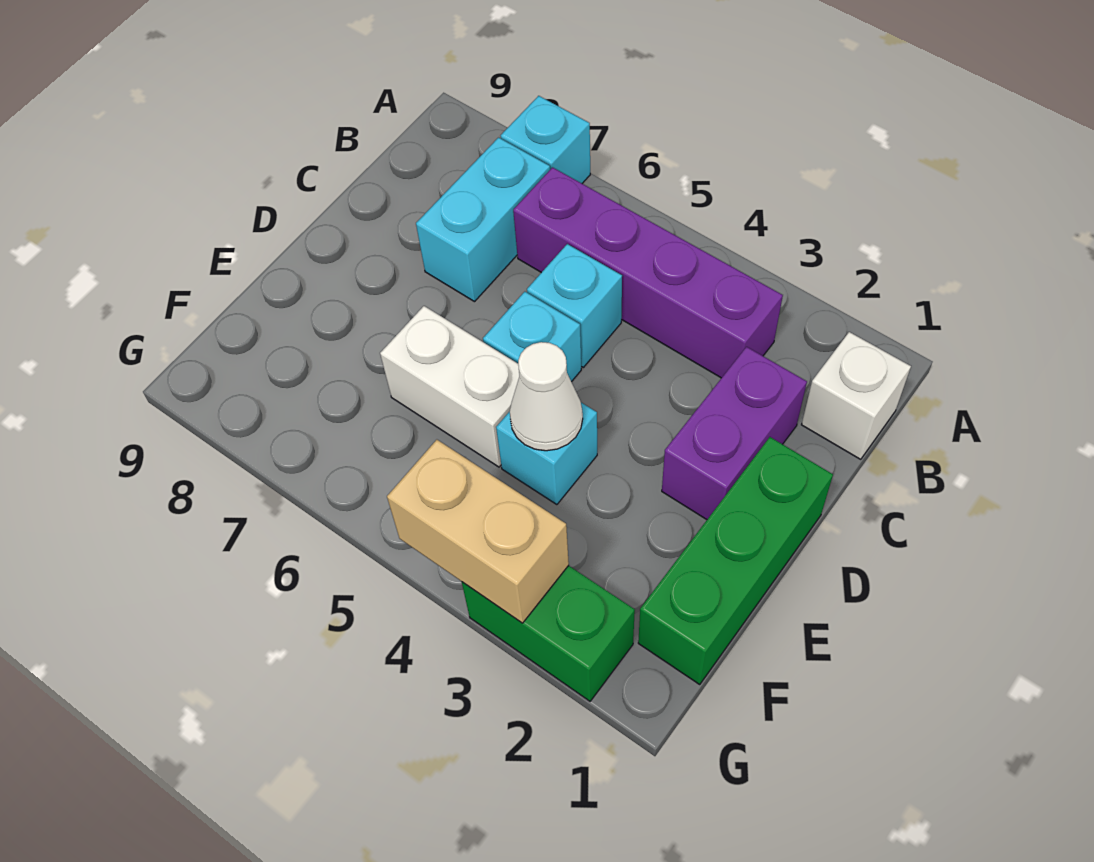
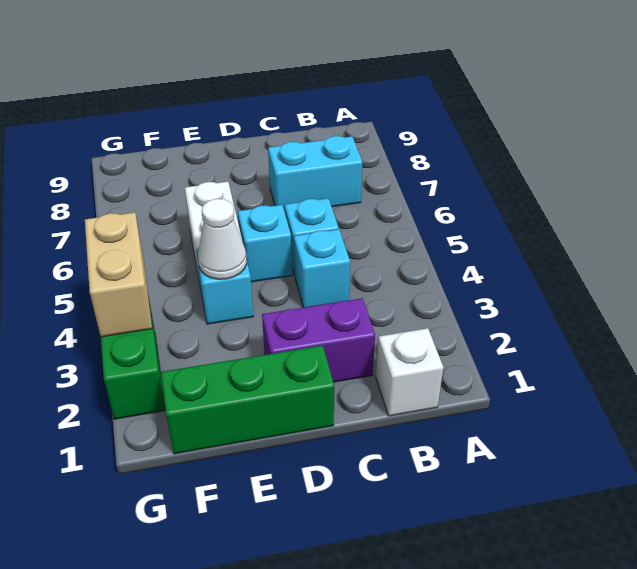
cyan 1x1 brick [501,96,590,183] -> cyan 1x1 brick moved to [294,229,350,307]
purple 1x4 brick [513,167,783,378] -> none

